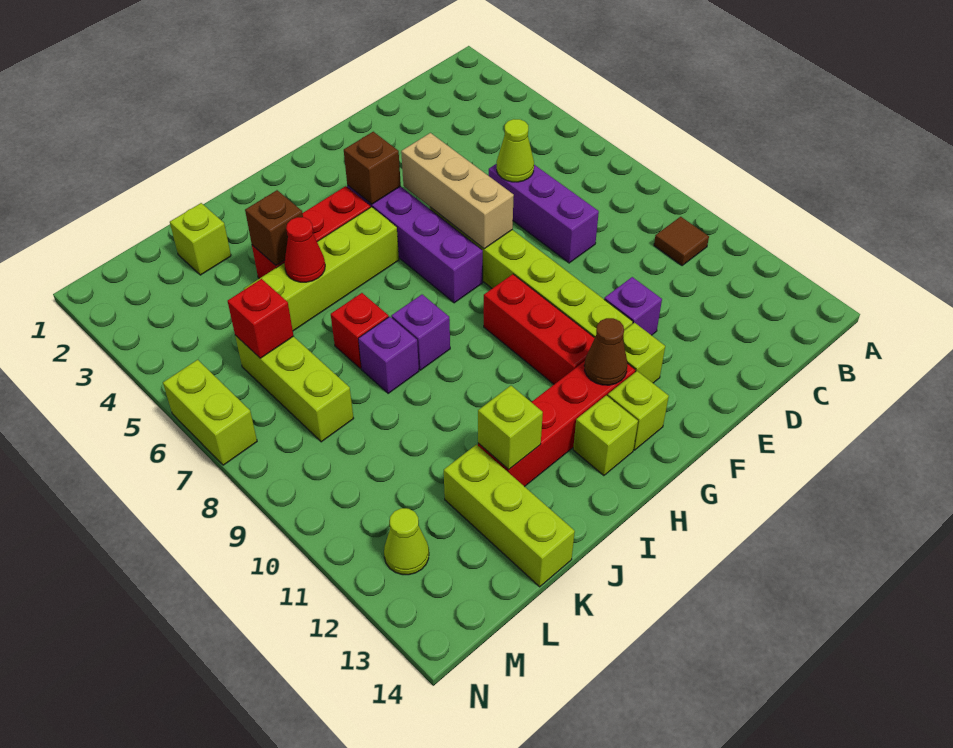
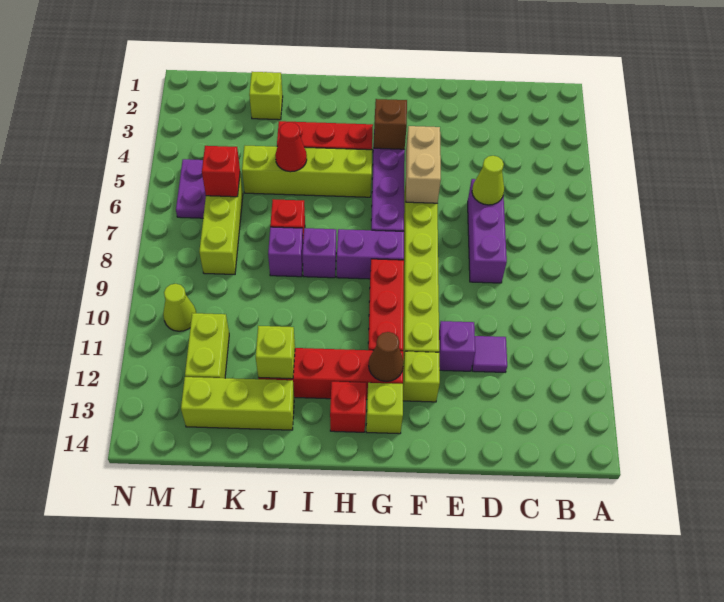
brown 1x1 tile [654,217,709,266] -> none
none -> purple 1x1 tile [472,336,507,372]
tan 1x3 brick [401,133,514,249] -> tan 1x2 brick [406,126,441,203]
none -> purple 1x2 brick [337,229,404,279]
lime 1x1 brick [573,395,638,476] -> red 1x1 brick [330,382,366,432]
brown 1x1 brick [245,190,303,266] -> none
lime 1x3 brick [444,445,575,587] -> lime 1x3 brick turned to [181,377,294,430]
none -> purple 1x2 plate [176,159,206,218]
lime 1x1 cone [384,508,429,575] -> lime 1x1 cone moved to [163,284,196,331]
lime 1x2 brick [163,360,257,465] -> lime 1x2 brick moved to [185,313,229,378]

